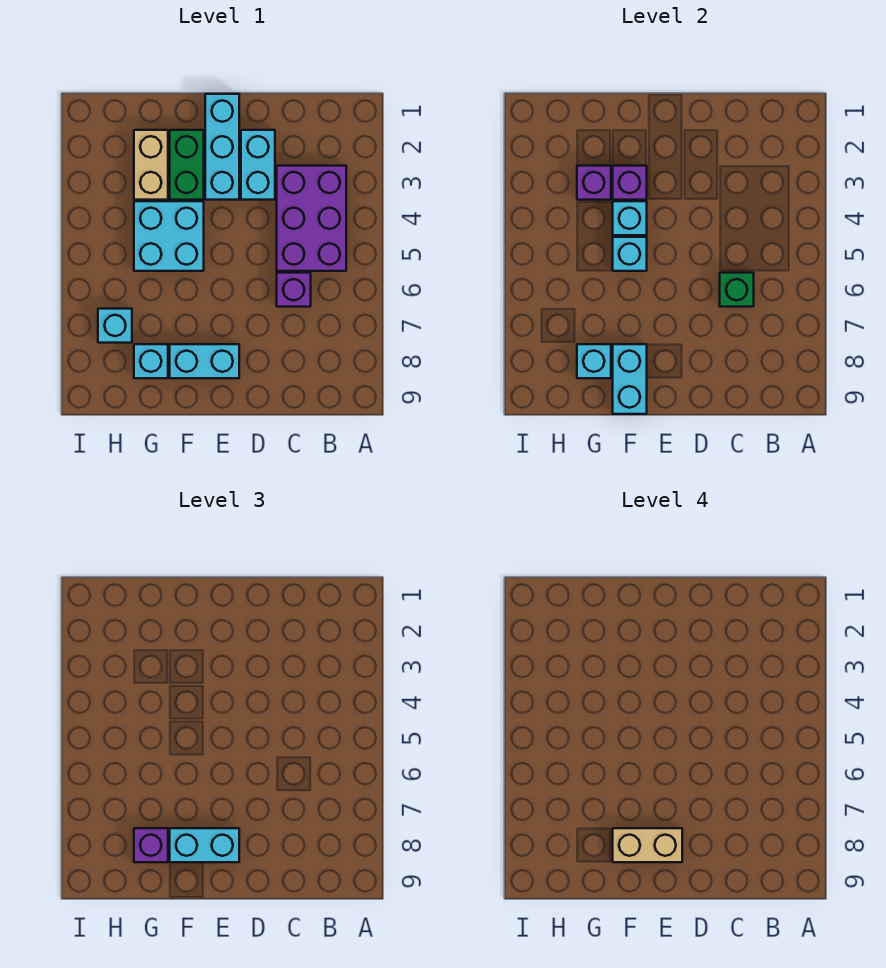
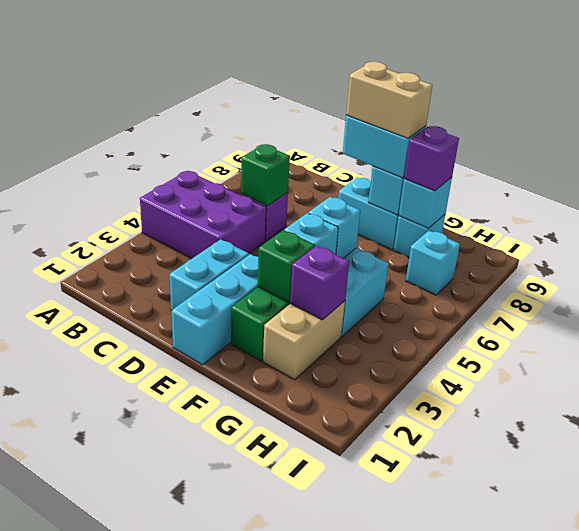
purple 2x3 brick [277,166,346,271] -> purple 2x3 brick turned to [140,171,266,258]
purple 1x1 brick [613,166,647,200] -> green 1x1 brick [258,230,315,302]

